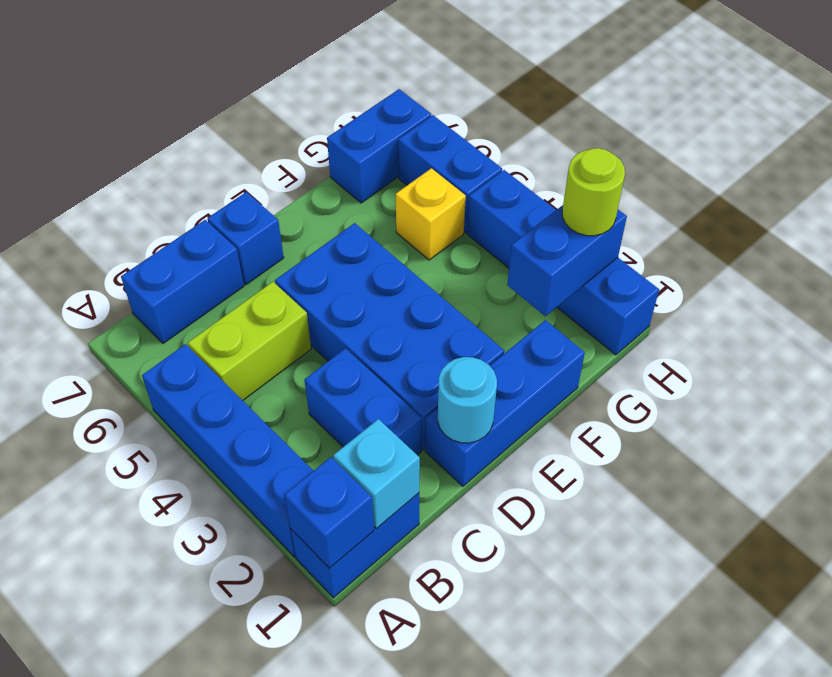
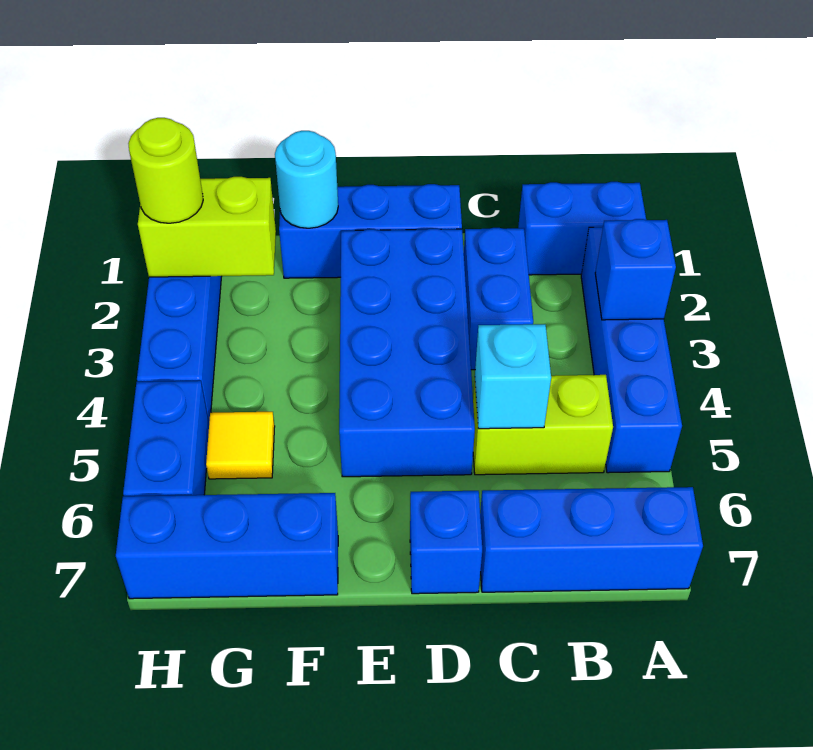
blue 1x1 brick [284,457,374,568] -> blue 1x1 brick moved to [595,219,676,320]
cyan 1x1 brick [333,419,420,528] -> cyan 1x1 brick moved to [475,324,551,429]
blue 1x2 brick [121,220,244,343] -> blue 1x3 brick [480,487,703,592]
cyan 1x1 round brick [438,357,497,443] -> cyan 1x1 round brick moved to [275,131,338,228]
blue 1x2 brick [507,205,627,316] -> lime 1x2 brick [138,177,276,277]
yellow 1x1 brick [395,168,466,260] -> yellow 1x1 tile [206,412,275,479]
blue 1x2 brick [327,89,431,203] -> blue 1x3 brick [116,493,338,599]

